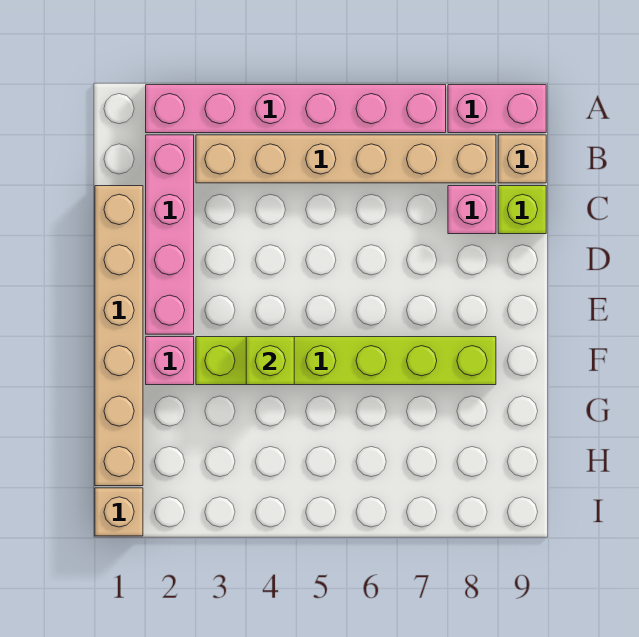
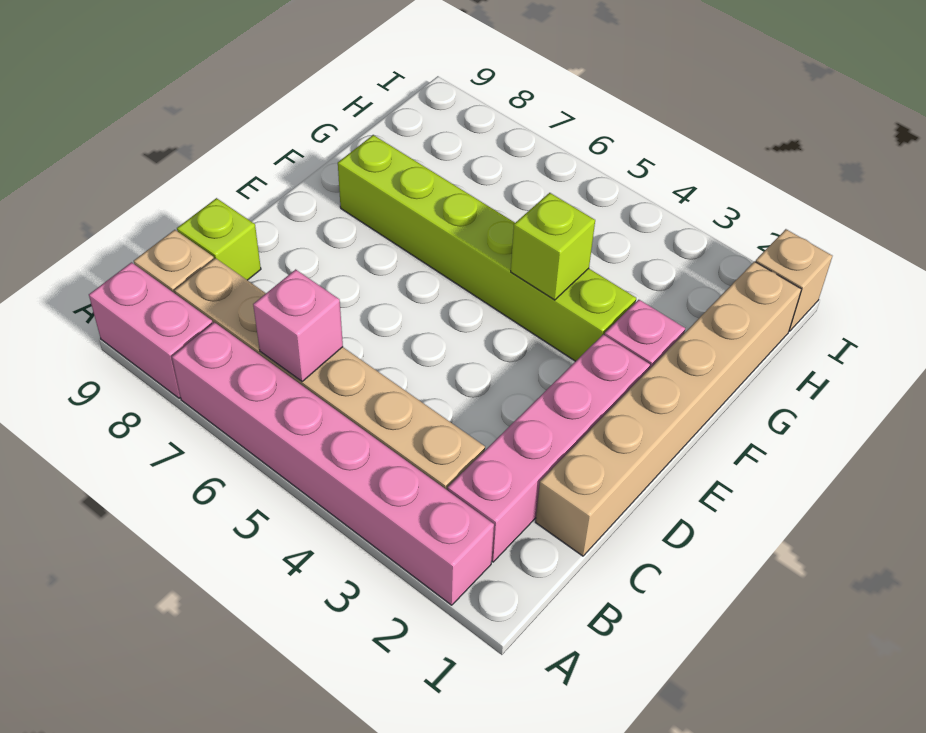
pink 1x1 brick [448,186,496,234] -> pink 1x1 brick moved to [253,269,343,381]

